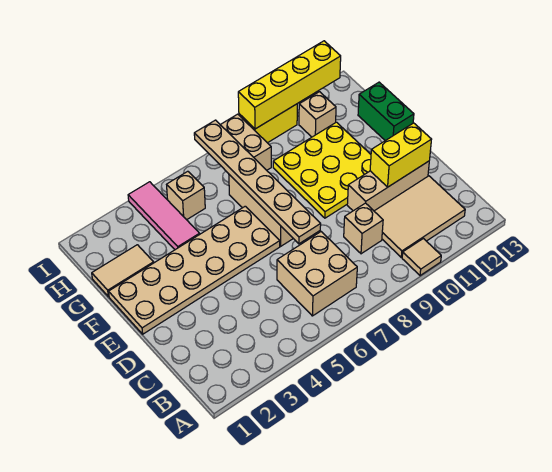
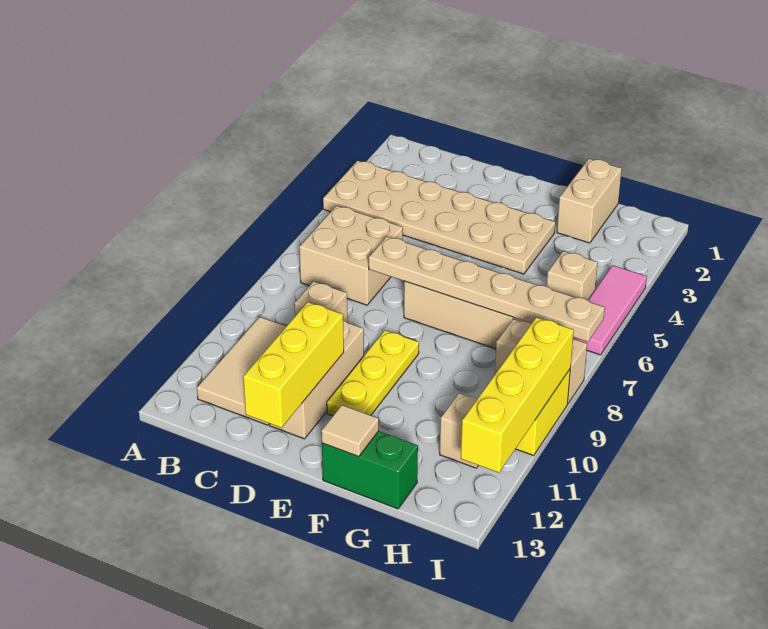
tan 1x1 tile [402,239,441,276] -> tan 1x1 tile moved to [321,405,379,457]
yellow 1x2 brick [370,123,432,187] -> yellow 1x3 brick [243,302,344,428]
tan 2x6 plate [109,206,280,334] -> tan 2x6 plate turned to [323,161,555,274]
yellow 3x3 plate [273,122,371,218] -> yellow 1x3 plate [327,330,419,416]
tan 1x2 tile [92,245,154,297] -> tan 1x2 brick [557,159,622,243]
pink 1x3 tile [128,182,200,250] -> pink 1x3 tile turned to [573,265,647,355]

